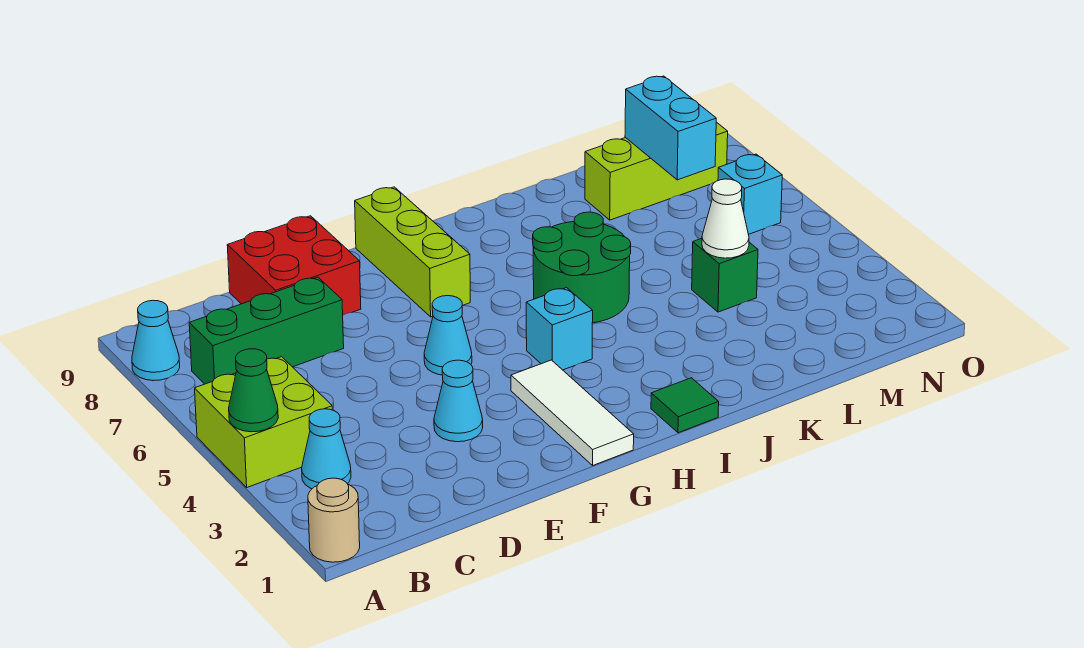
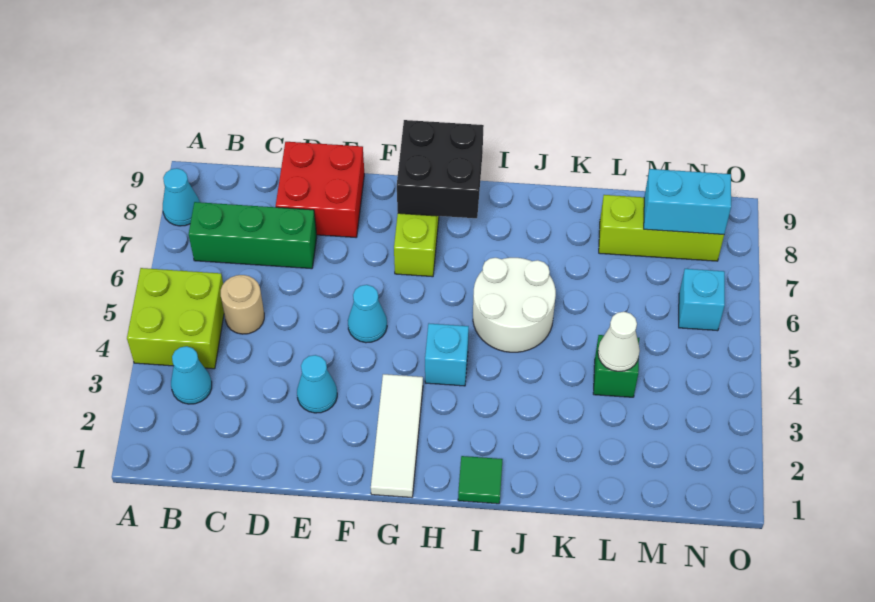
tan 1x1 round brick [308,478,360,562] -> tan 1x1 round brick moved to [221,275,264,334]
green 1x1 cone [229,349,278,432] -> none
none -> black 2x2 brick [397,120,484,218]
green 2x2 round brick [533,212,631,323] -> white 2x2 round brick [473,258,556,352]
cyan 1x2 brick [625,76,716,180] -> cyan 1x2 brick turned to [644,169,731,234]

